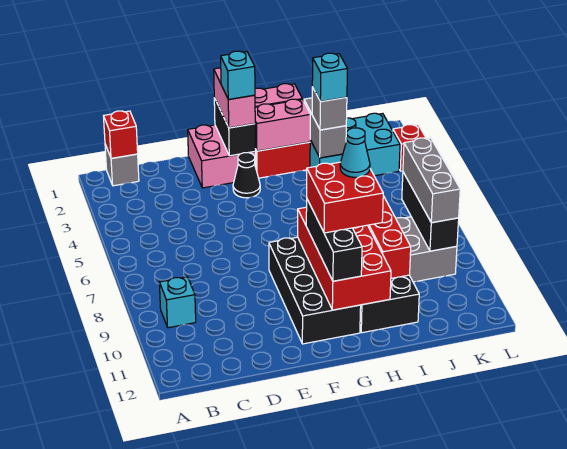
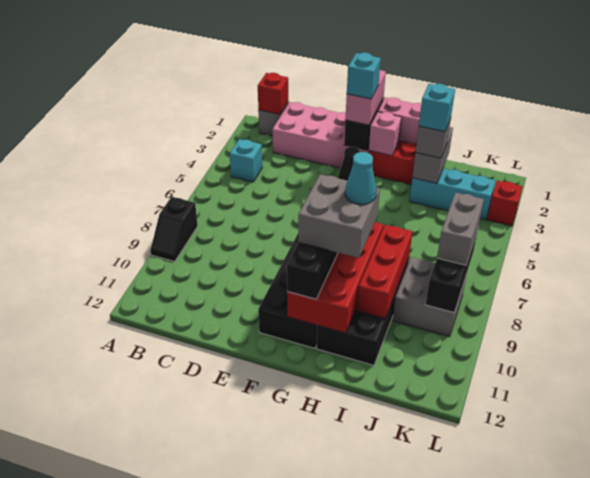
none -> black 1x2 slope [150,197,198,262]
cyan 1x1 brick [159,277,196,328] -> cyan 1x1 brick moved to [230,139,262,182]
pink 2x2 brick [188,125,256,188] -> pink 2x4 brick [272,102,369,168]
pink 1x2 brick [255,99,310,151] -> pink 1x1 brick [369,112,402,156]
red 2x2 brick [307,162,383,233] -> grey 2x2 brick [298,174,380,258]
cyan 2x3 brick [310,113,400,176] -> cyan 1x3 brick [410,168,496,220]
grey 1x3 brick [403,138,460,223] -> grey 1x2 brick [437,192,484,265]

